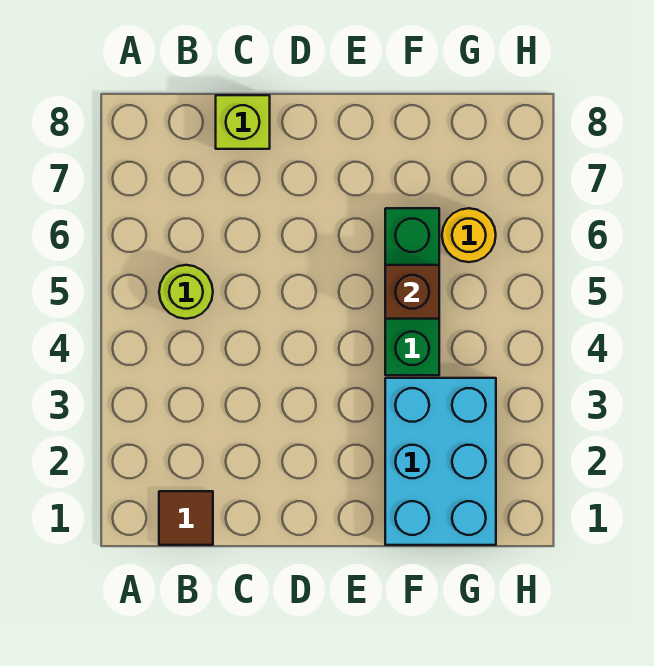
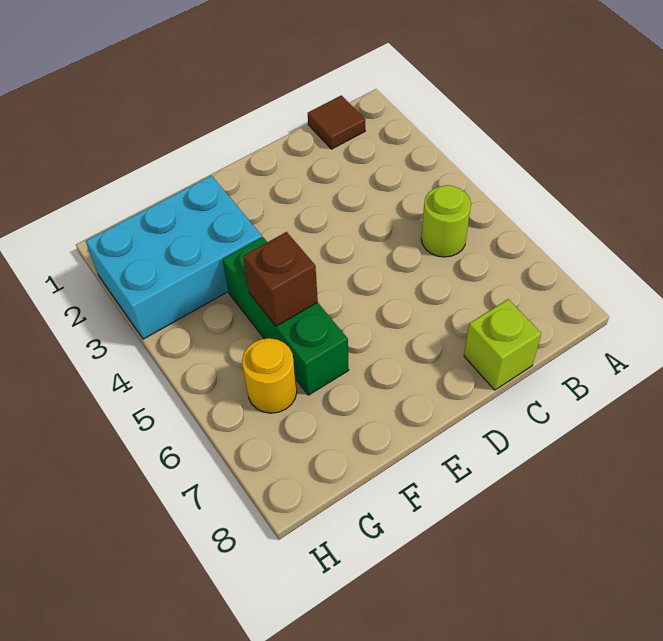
cyan 2x3 brick [385,378,496,545] -> cyan 2x3 brick turned to [86,176,262,339]

